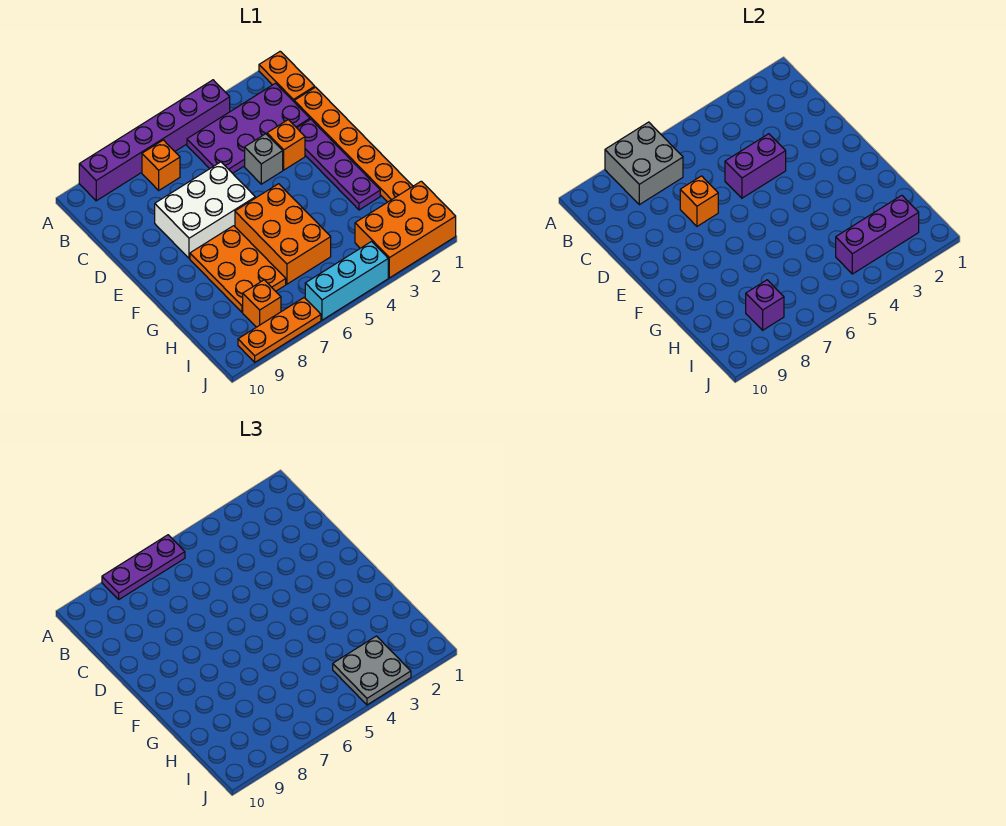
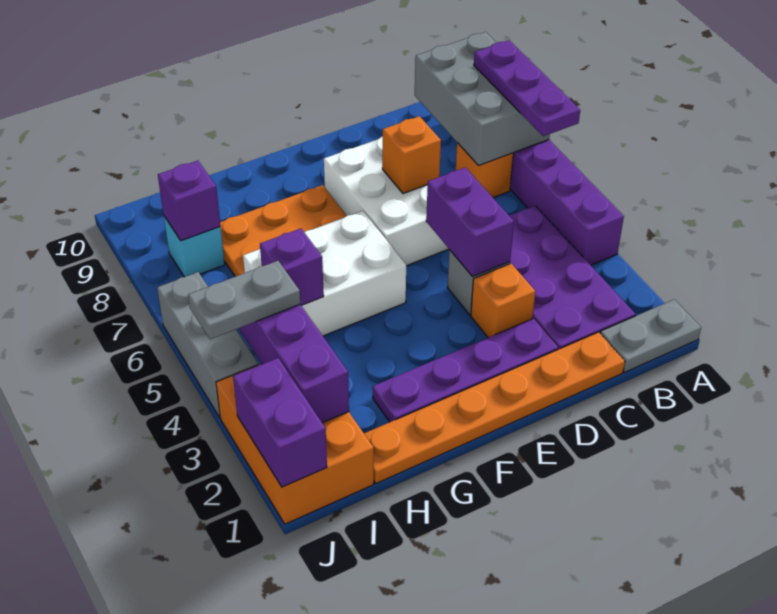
orange 1x2 plate [259,51,315,101] -> grey 1x2 plate [600,299,701,372]
grey 2x2 brick [605,122,683,205] -> grey 2x3 brick [415,32,550,166]
orange 2x3 brick [235,184,331,284] -> white 2x3 brick [243,211,406,336]
none -> purple 1x1 brick [260,228,324,306]
grey 2x2 plate [333,636,411,705] -> grey 1x2 plate [188,261,300,339]
orange 1x1 brick [243,280,281,327] -> cyan 1x1 brick [164,216,225,277]
none -> purple 1x2 brick [233,358,327,487]
cyan 1x3 brick [305,242,388,320] -> grey 1x3 brick [157,272,258,418]
orange 1x3 plate [238,298,321,362] -> none

